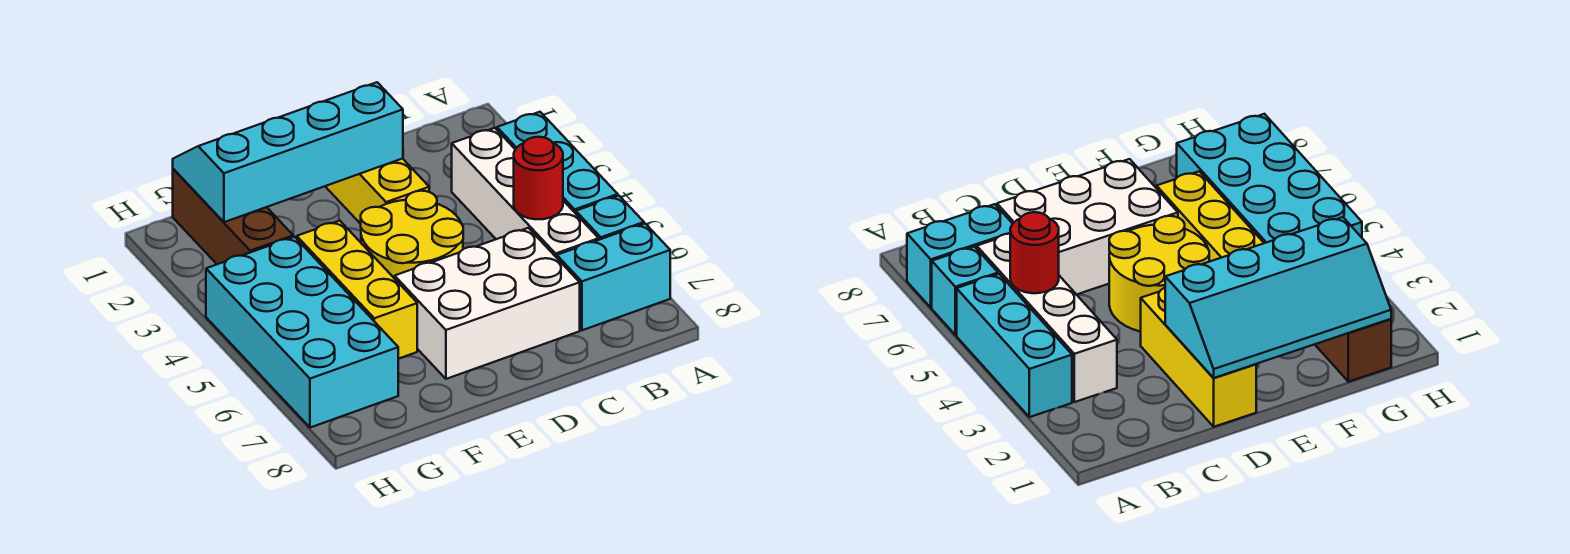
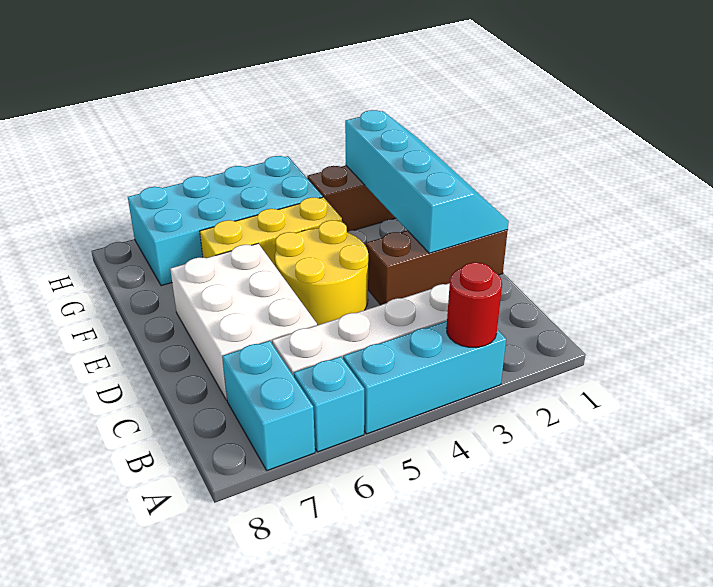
red 1x1 round brick [514,137,563,219] -> red 1x1 round brick moved to [446,262,502,347]
yellow 1x3 brick [325,159,429,224] -> brown 1x3 brick [366,230,508,305]

